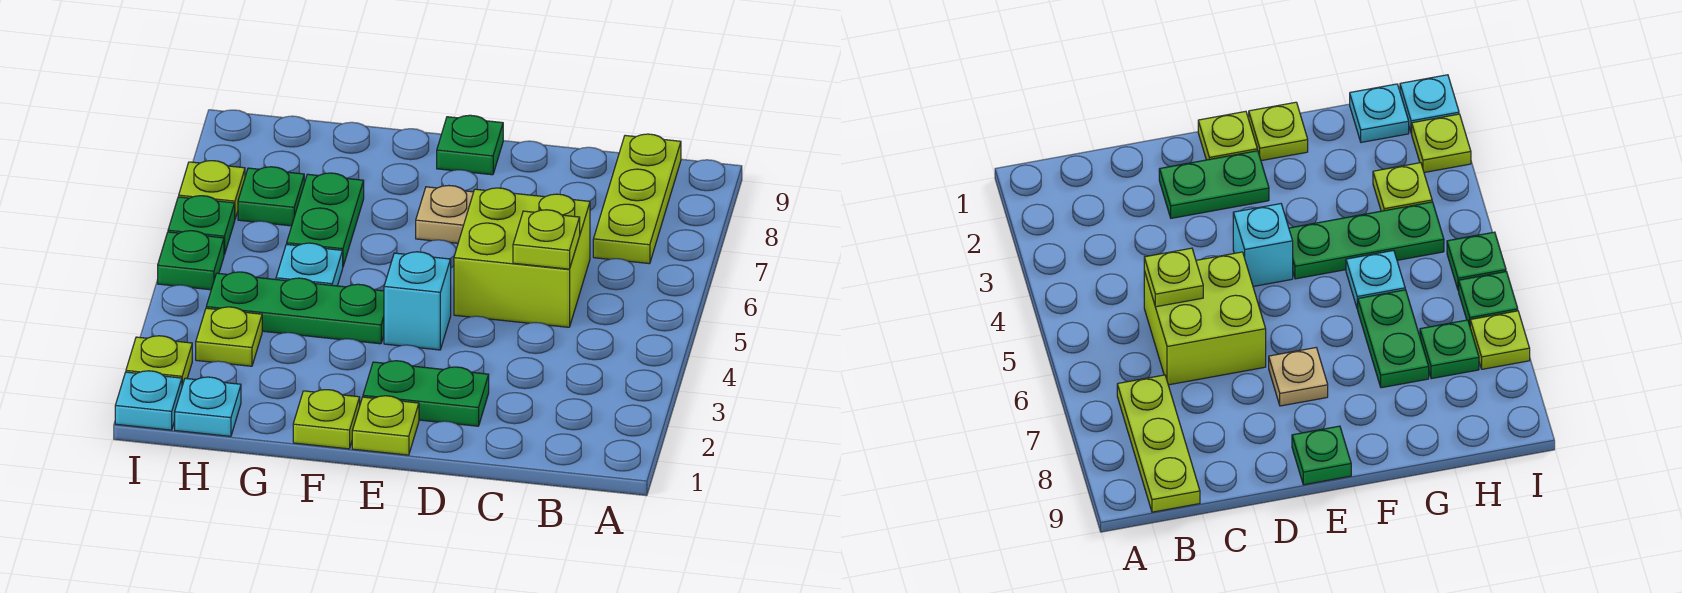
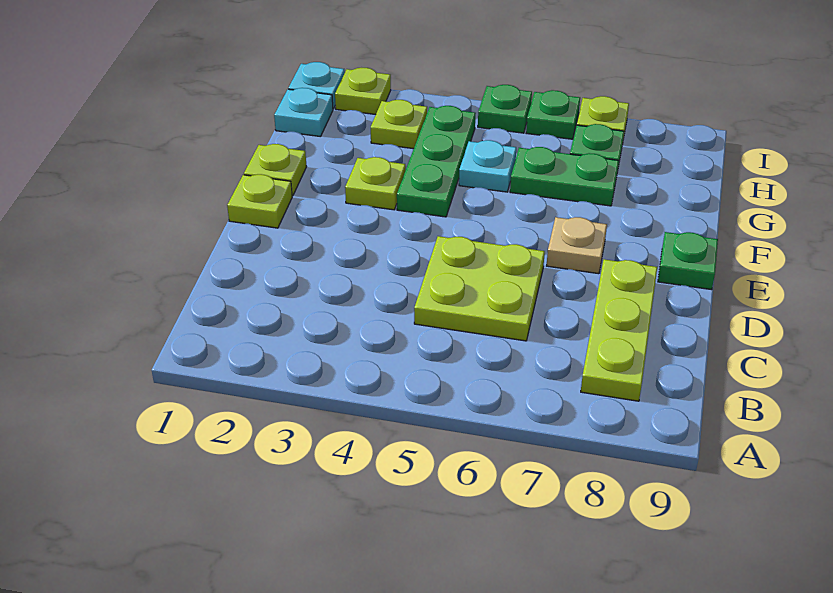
lime 1x3 plate [593,134,681,264] -> lime 1x3 plate turned to [581,259,657,401]
lime 2x2 brick [454,188,590,327] -> lime 2x2 plate [414,236,545,341]
lime 1x1 plate [513,210,580,269] -> lime 1x1 plate moved to [345,157,406,210]
green 1x2 plate [363,361,489,426] -> none
cyan 1x1 brick [384,252,451,350] -> none

